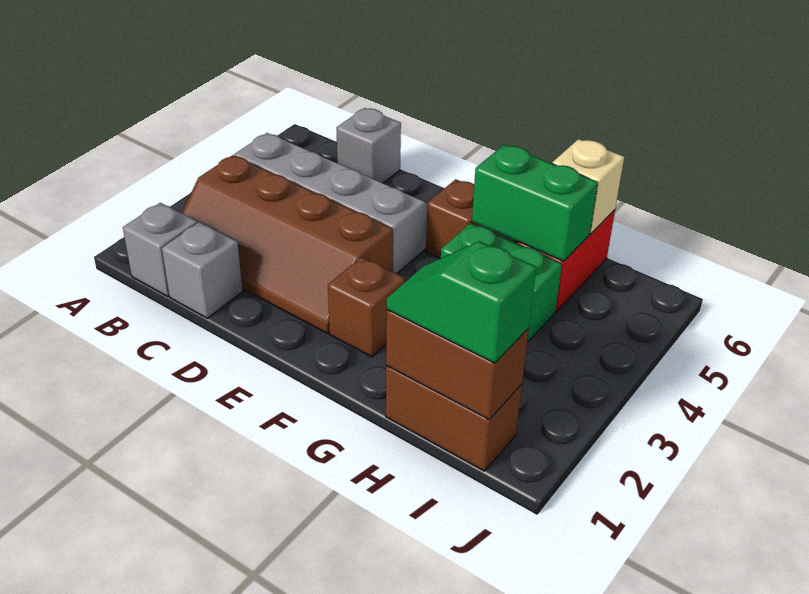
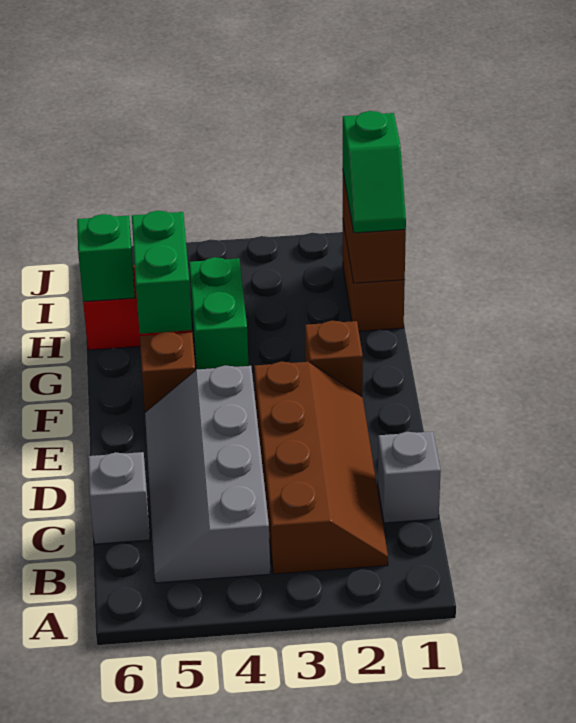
grey 1x1 brick [123,203,197,297] -> none
tan 1x1 brick [552,139,624,234] -> green 1x1 brick [77,214,135,302]

